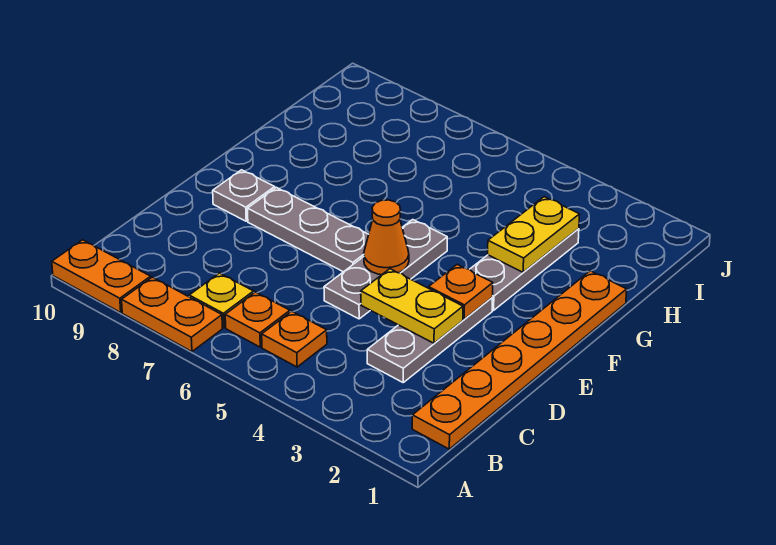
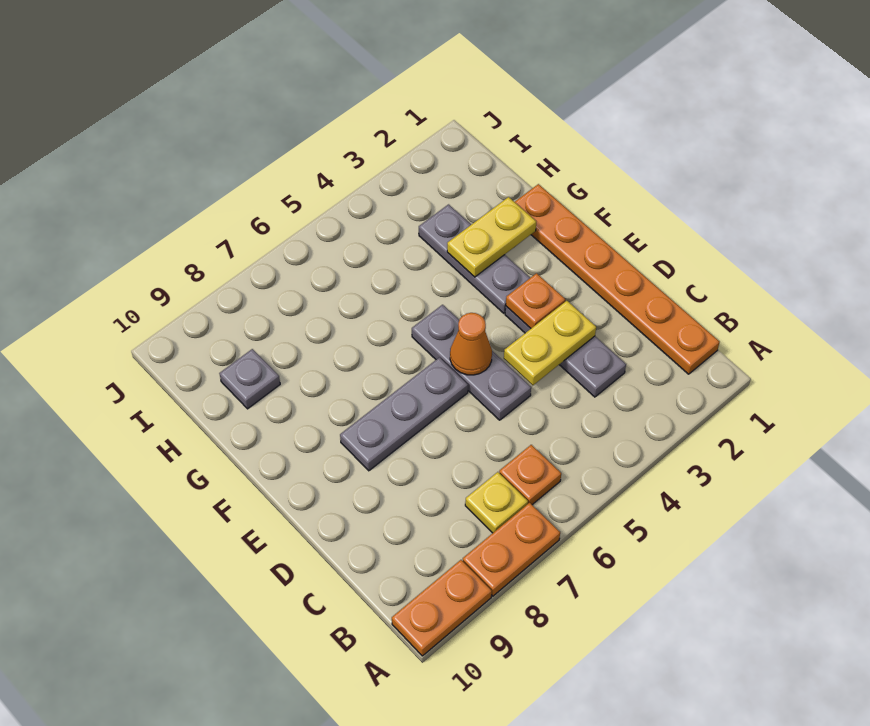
orange 1x1 plate [262,311,327,367] -> none
grey 1x1 plate [213,170,275,221] -> grey 1x1 plate moved to [219,349,280,409]
yellow 1x2 plate [488,197,580,272] -> yellow 1x2 plate turned to [447,197,536,277]

